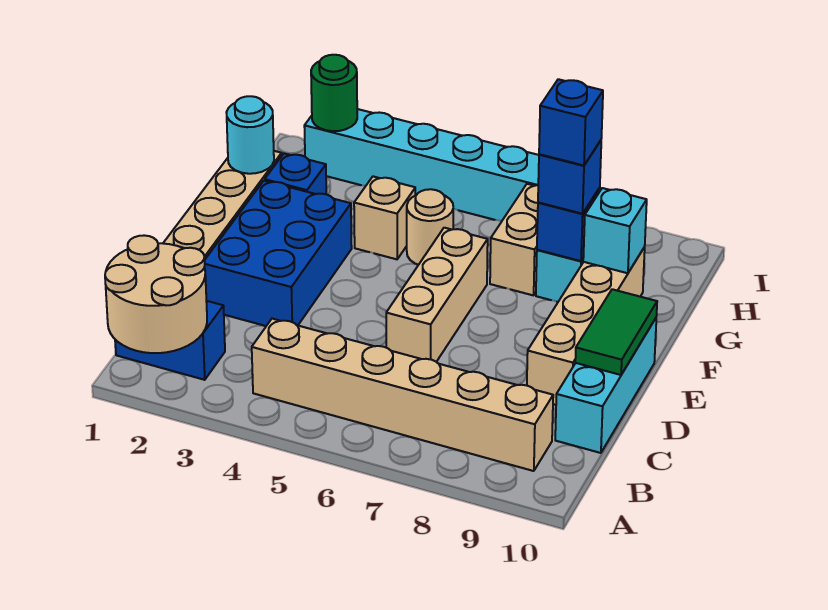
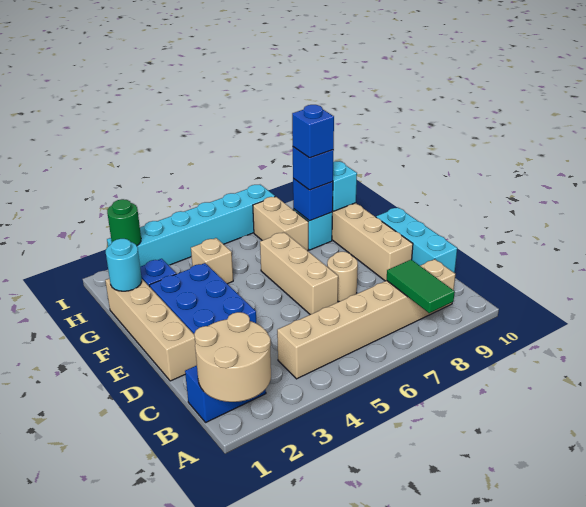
green 1x2 tile [575,289,657,375] -> green 1x2 tile moved to [387,260,455,313]
tan 1x1 round brick [407,189,453,265] -> tan 1x1 round brick moved to [327,252,358,302]

